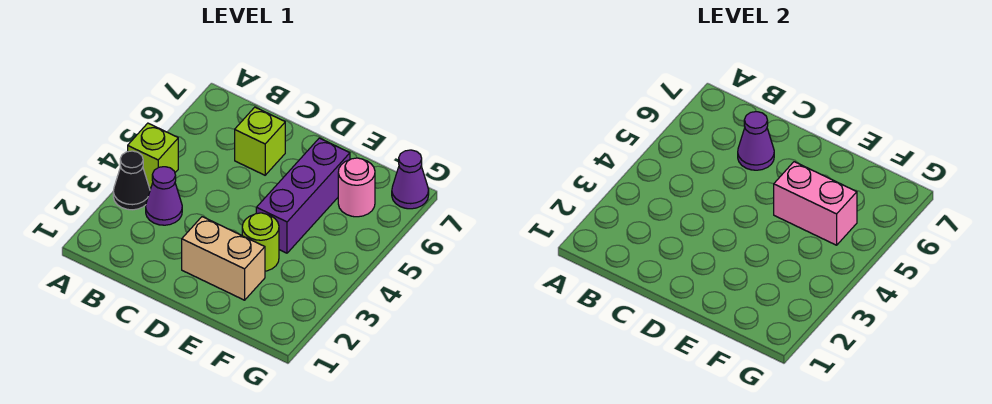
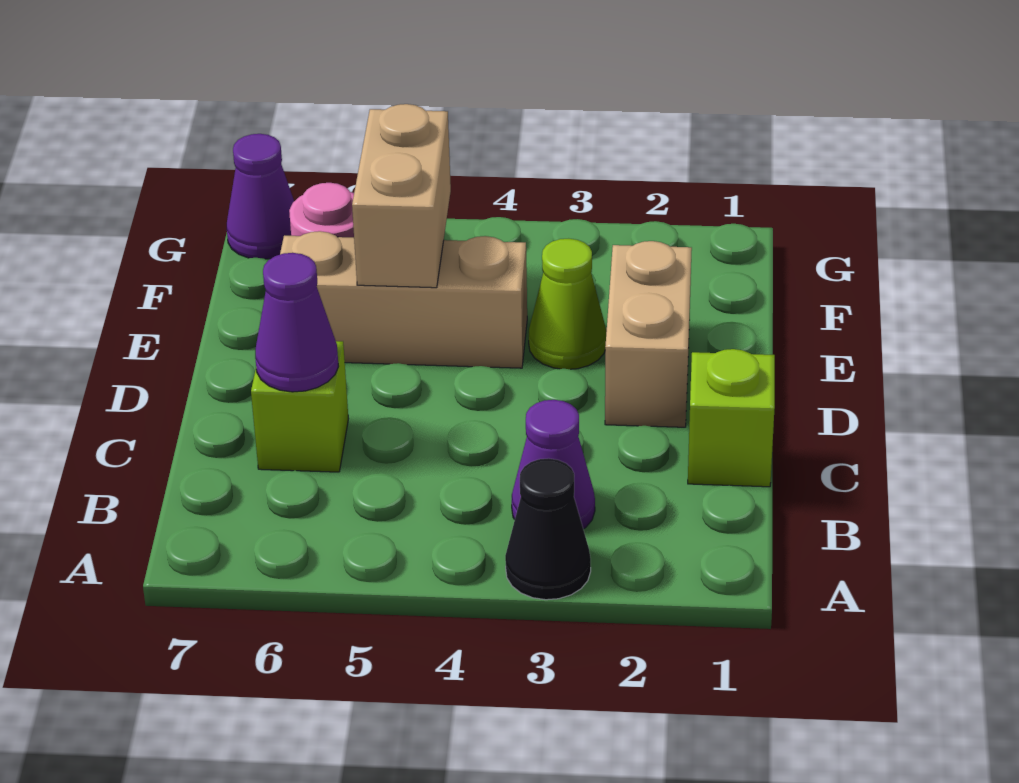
lime 1x1 brick [128,123,178,188] -> lime 1x1 brick moved to [688,349,775,487]
lime 1x1 round brick [242,213,279,271] -> lime 1x1 cone [529,239,606,369]
purple 1x3 brick [256,138,350,253] -> tan 1x3 brick [280,231,527,368]
pink 1x2 brick [774,162,857,245] -> tan 1x2 brick [352,104,451,288]

